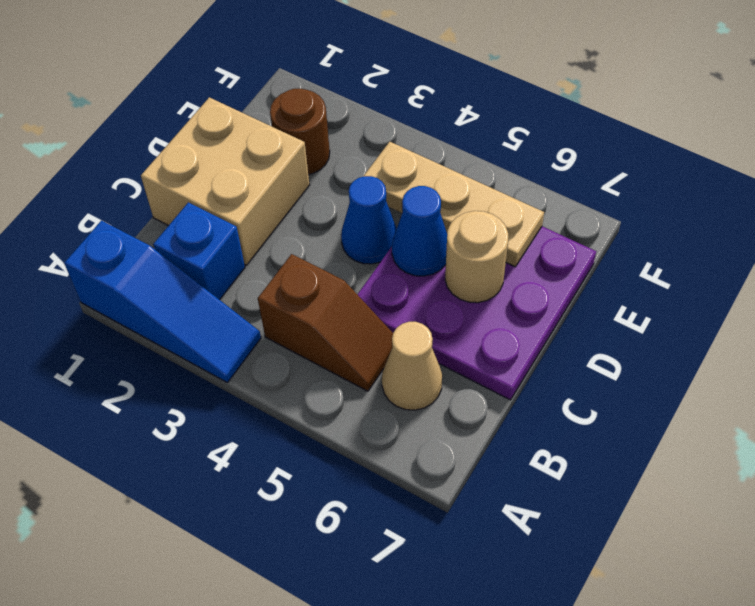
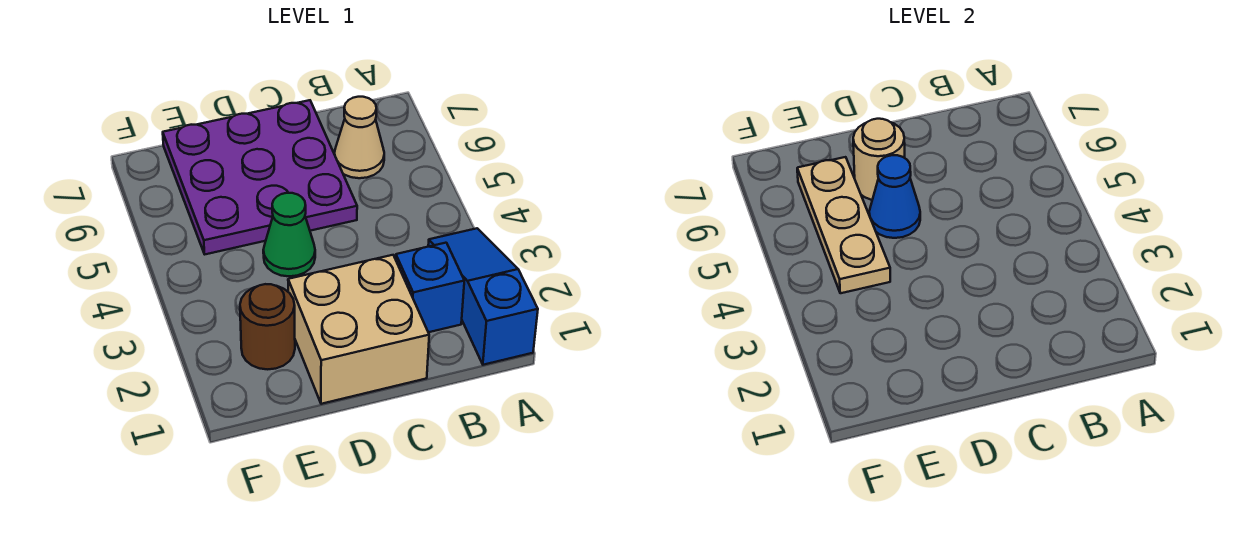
brown 1x2 slope [258,254,393,391] -> none
blue 1x1 cone [341,176,397,264] -> green 1x1 cone [263,193,315,276]

